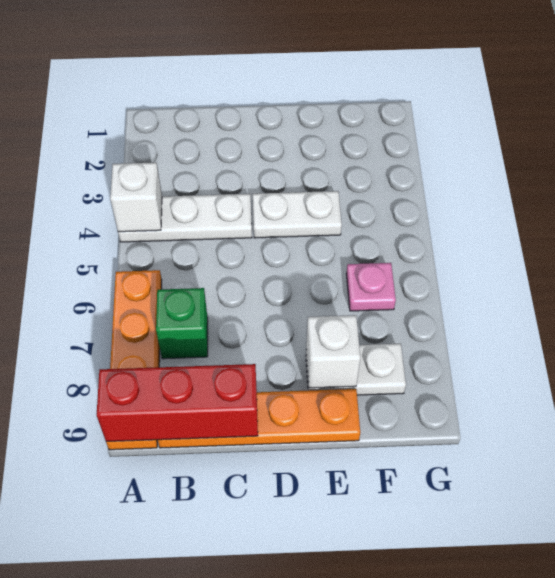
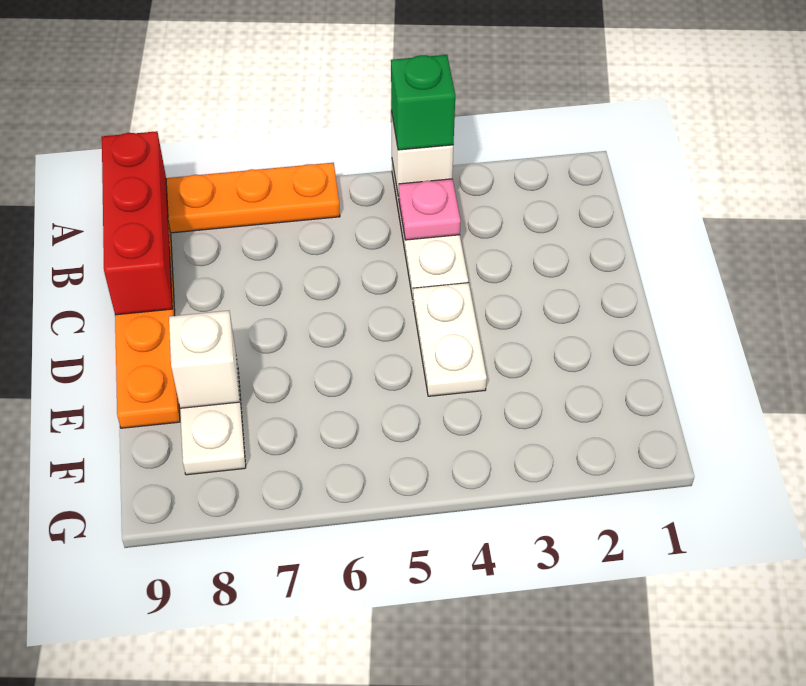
green 1x1 brick [156,288,208,359] -> green 1x1 brick moved to [391,55,455,150]
pink 1x1 plate [346,263,396,311] -> pink 1x1 plate moved to [399,179,461,240]

